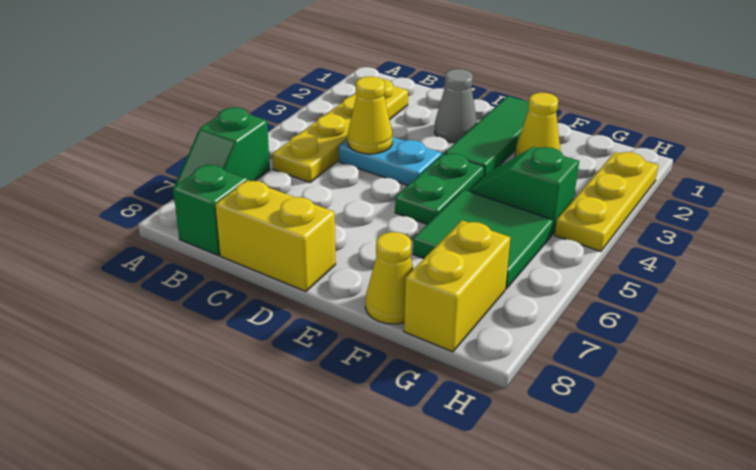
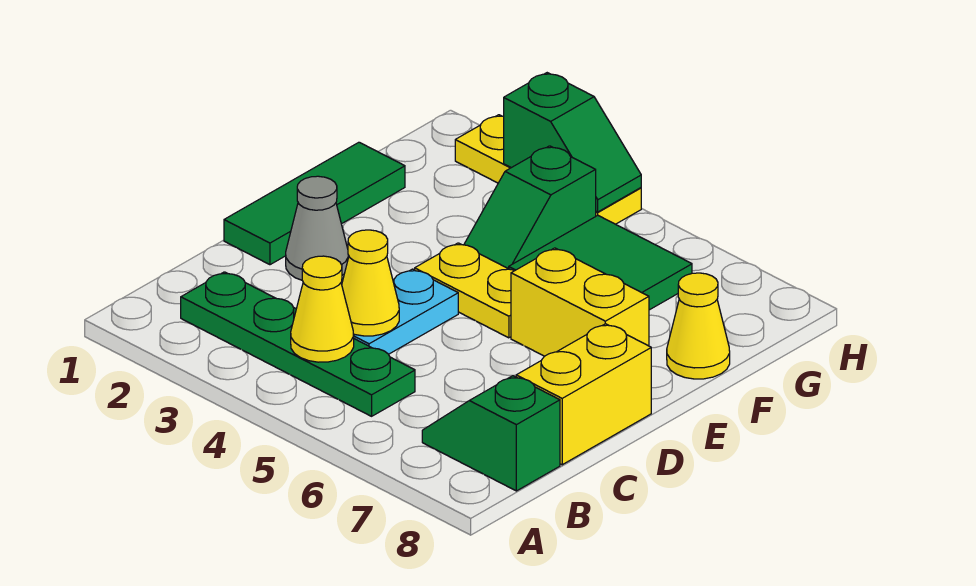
green 1x2 slope [173,108,270,197] -> green 1x2 slope moved to [504,73,641,212]
yellow 1x4 plate [272,79,408,182] -> green 1x4 plate [181,272,415,416]
green 1x3 tile [445,96,529,175] -> green 1x3 tile turned to [224,142,405,265]
green 1x2 plate [395,153,484,224] -> yellow 1x2 plate [415,243,515,338]
yellow 1x1 cone [515,93,560,157] -> yellow 1x1 cone moved to [291,256,354,362]
yellow 1x2 brick [404,220,510,352] -> yellow 1x2 brick moved to [511,248,649,356]

